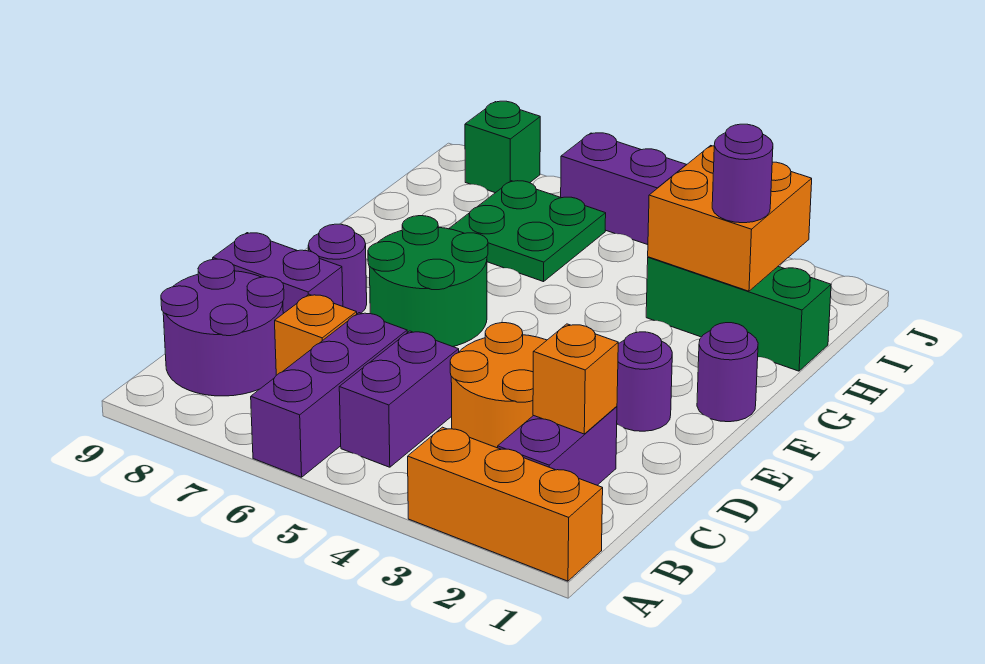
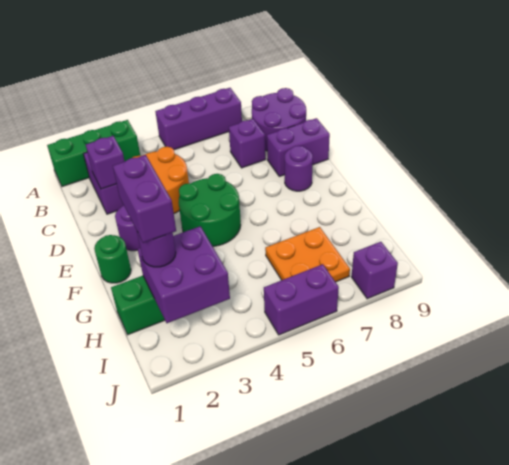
orange 1x3 brick [408,427,603,581] -> green 1x3 brick [47,120,140,187]
purple 1x3 brick [251,313,407,477] -> purple 1x3 brick turned to [155,88,242,150]
purple 1x2 brick [339,331,459,467] -> purple 1x2 brick moved to [113,155,176,243]
orange 1x1 brick [533,324,618,434] -> purple 1x1 brick [85,136,125,189]
orange 1x1 brick [275,294,357,375] -> purple 1x1 brick [229,119,266,168]
green 2x2 round brick [368,216,488,347] -> green 2x2 round brick moved to [178,174,241,246]
purple 1x1 round brick [697,323,758,422] -> green 1x1 round brick [94,235,131,283]
orange 2x2 brick [648,146,812,291] -> purple 2x2 brick [138,226,230,323]
green 2x2 plate [449,181,606,282] -> orange 2x2 plate [265,227,350,282]
green 1x1 brick [465,101,540,193] -> purple 1x1 brick [351,242,398,299]

